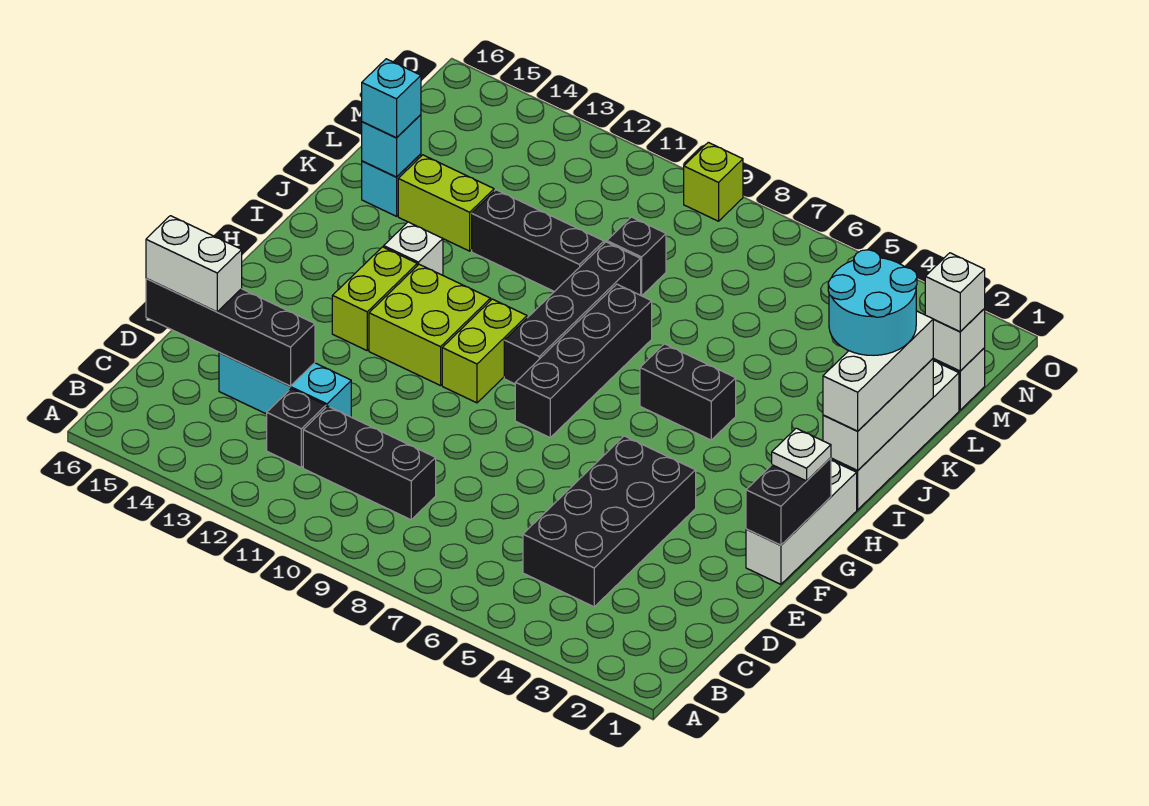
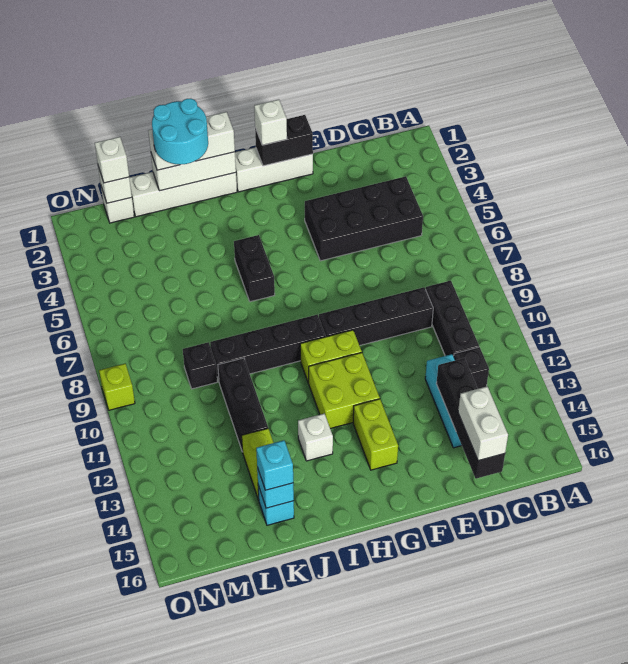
white 1x1 plate [772,428,831,481] -> white 1x1 brick [254,100,287,145]
black 1x4 brick [515,284,652,437] -> black 1x4 brick moved to [319,287,433,346]
lime 1x2 brick [332,247,417,350] -> lime 1x2 brick turned to [353,399,398,470]

